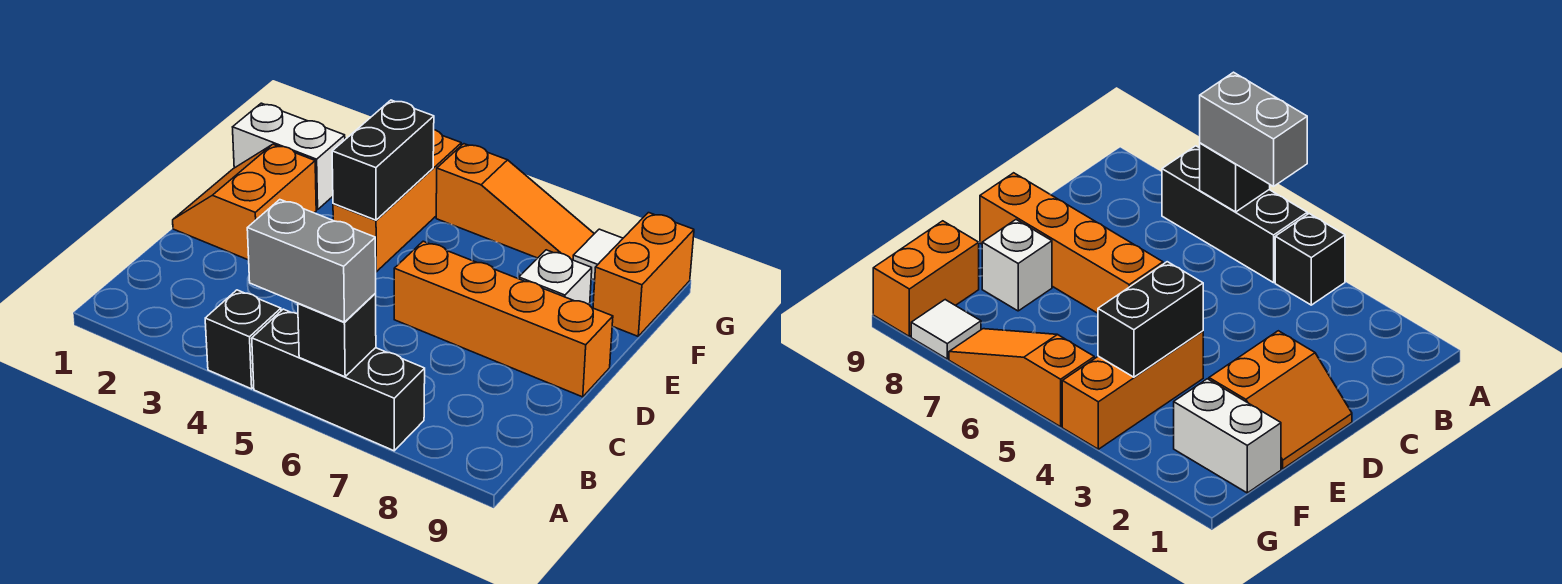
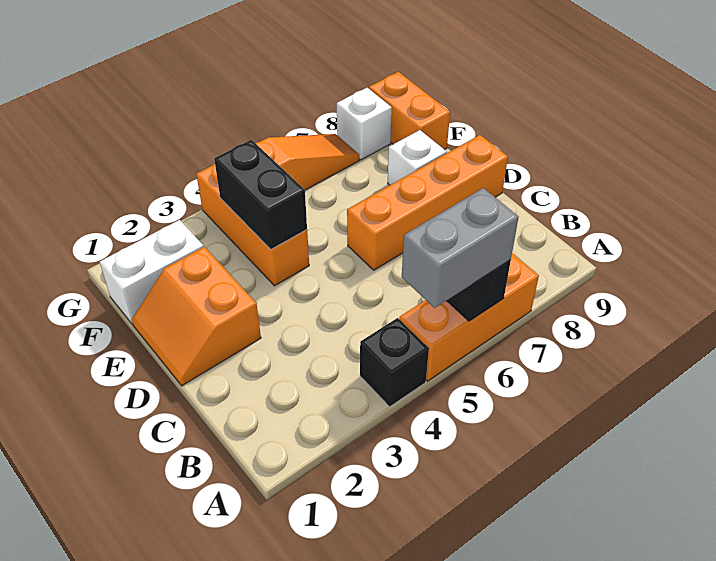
black 1x3 brick [252,309,425,451] -> orange 1x3 brick [399,253,539,381]
white 1x1 tile [573,229,623,280] -> white 1x1 brick [337,88,392,160]

